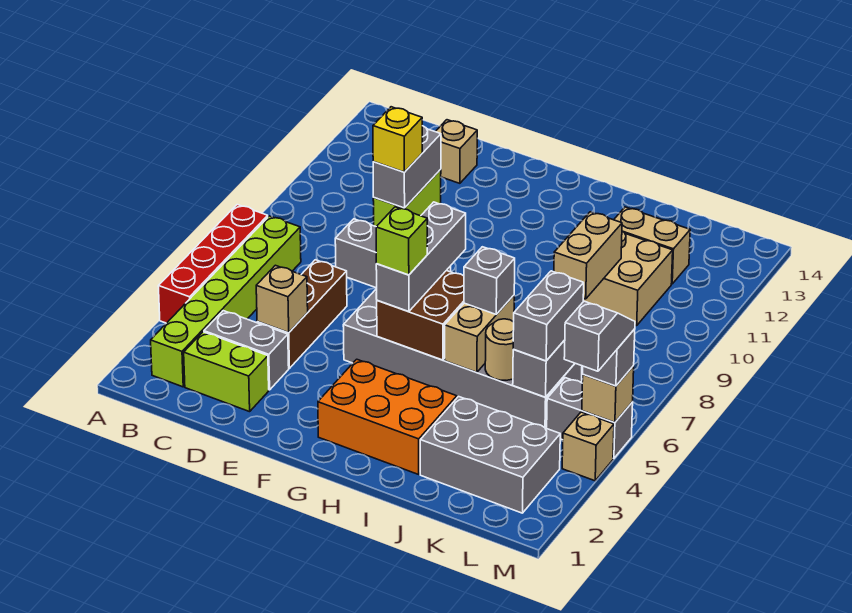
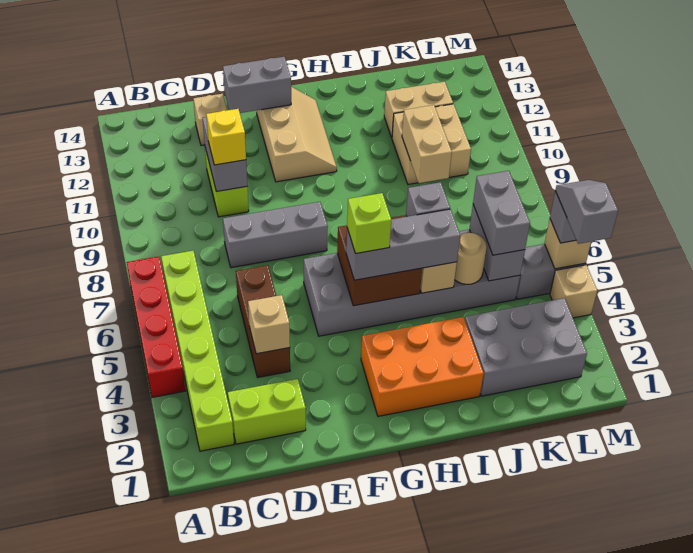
grey 1x2 brick [204,311,289,390] -> grey 1x2 brick moved to [223,57,291,113]
none -> tan 2x3 slope [257,87,337,182]
grey 1x3 brick [376,202,466,312] -> grey 1x3 brick turned to [346,209,460,280]

